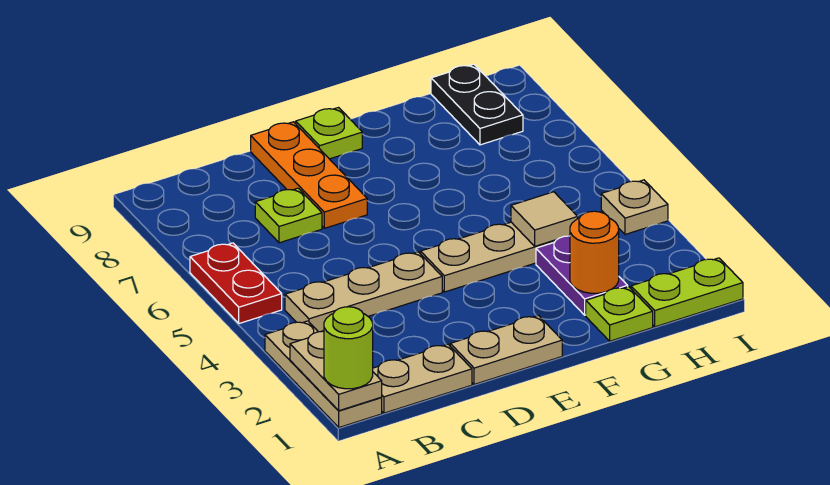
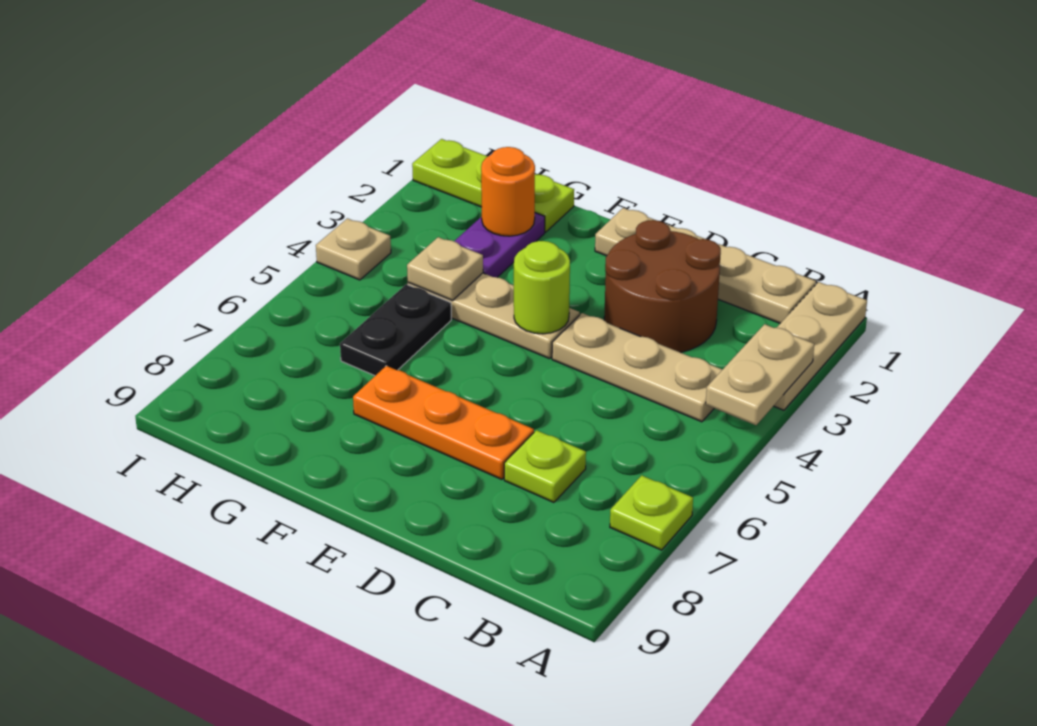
tan 1x2 plate [290,331,382,411] -> tan 1x2 plate moved to [706,324,814,425]
lime 1x1 round brick [324,307,373,389] -> lime 1x1 round brick moved to [514,241,570,334]
red 1x2 plate [190,243,282,323] -> none
none -> brown 2x2 round brick [604,220,721,352]
orange 1x3 plate [251,122,367,228] -> orange 1x3 plate turned to [353,366,534,479]
lime 1x1 plate [296,108,362,159] -> lime 1x1 plate moved to [610,475,693,550]
tan 1x1 tile [511,192,578,246] -> tan 1x1 plate [407,237,483,301]
black 1x2 plate [431,64,523,145] -> black 1x2 plate moved to [340,284,451,376]

